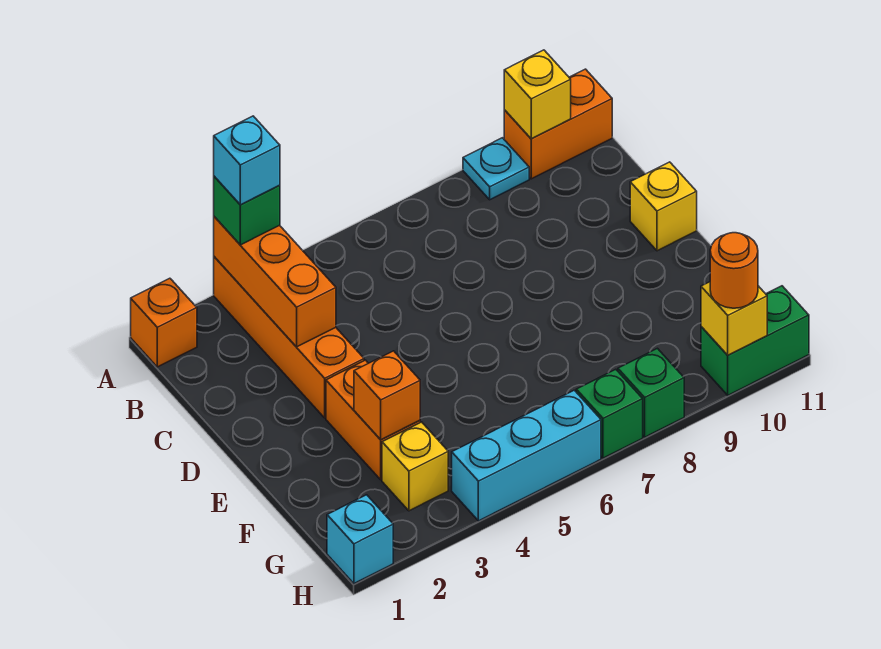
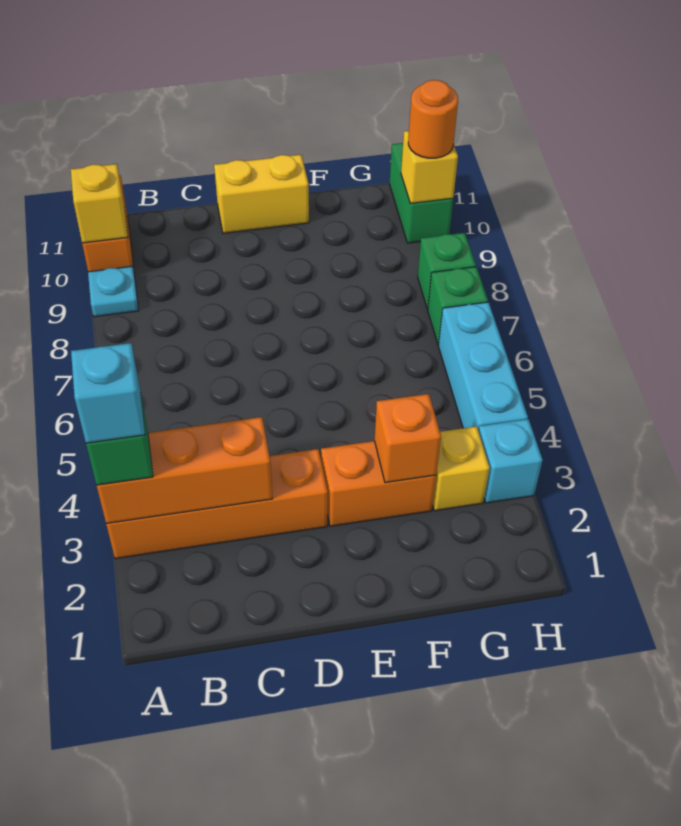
orange 1x1 brick [131,278,197,367] -> none
yellow 1x1 brick [630,162,697,251] -> yellow 1x2 brick [214,155,309,233]
cyan 1x1 brick [327,495,393,583] -> cyan 1x1 brick moved to [479,419,543,503]

